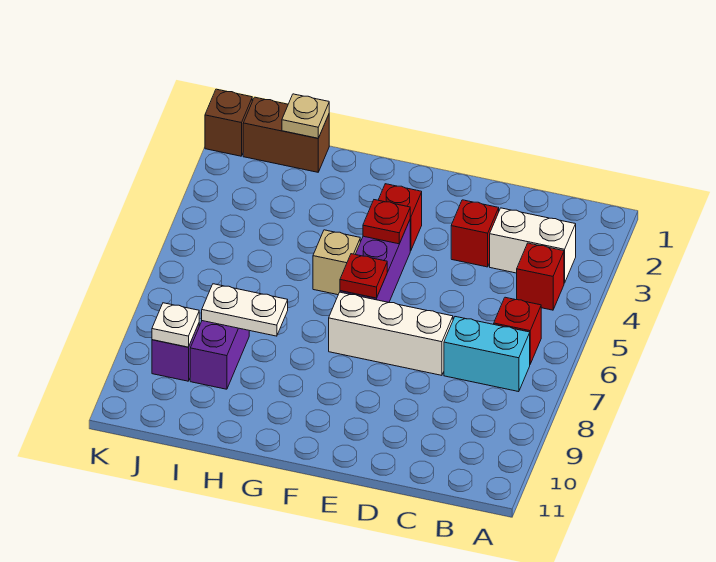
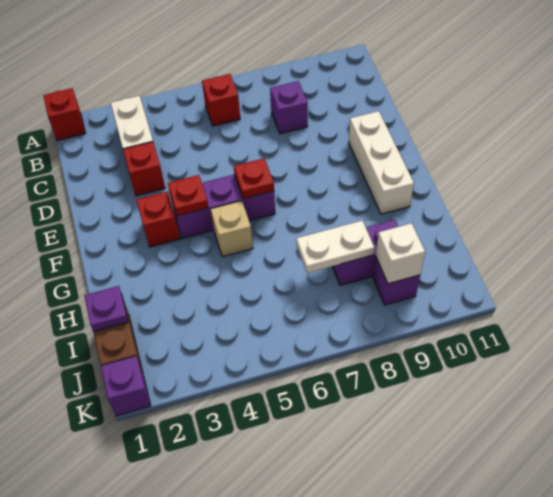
red 1x1 brick [517,243,564,310] -> red 1x1 brick moved to [43,88,85,141]
cyan 1x2 brick [444,317,530,392] -> none
none -> purple 1x1 brick [270,81,308,134]
white 1x3 brick [329,292,453,375] -> white 1x3 brick moved to [349,111,414,214]
white 1x2 plate [202,284,288,336] -> white 1x2 plate turned to [297,221,374,273]
tan 1x1 plate [282,94,329,138] -> purple 1x1 plate [84,286,128,332]
white 1x1 plate [152,303,199,347] -> white 1x1 brick [376,223,425,284]
brown 1x1 brick [205,89,252,156] -> purple 1x1 brick [101,356,151,416]

